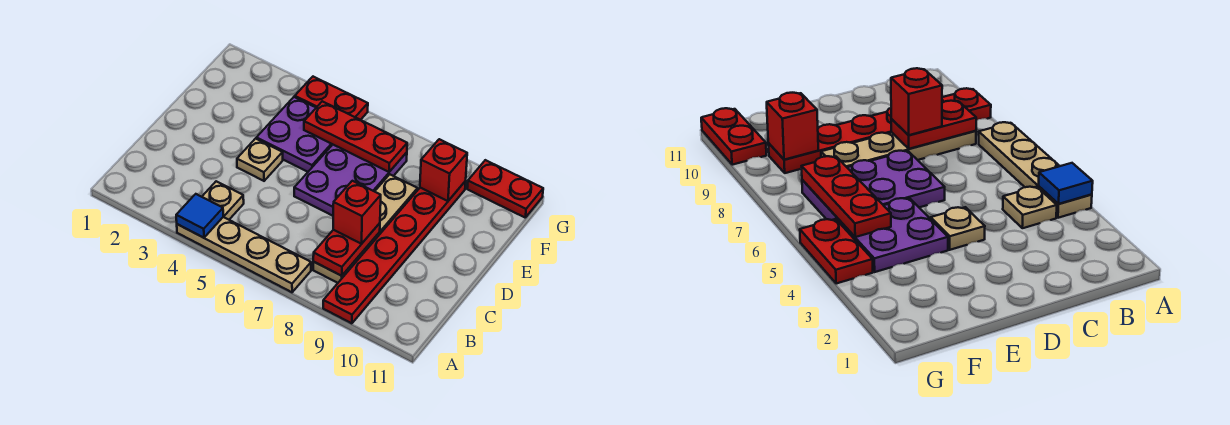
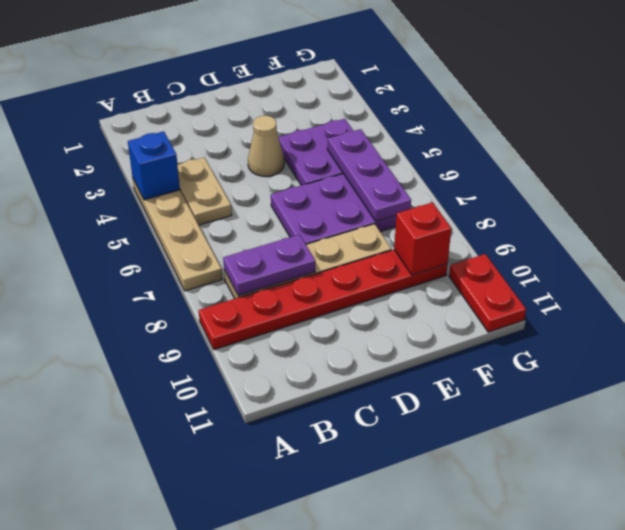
blue 1x1 tile [176,194,223,238] -> blue 1x1 brick [128,131,180,200]
tan 1x1 plate [202,181,244,220] -> tan 1x2 plate [178,158,232,225]
red 1x2 plate [313,223,380,276] -> purple 1x2 plate [223,235,315,296]
red 1x1 brick [333,181,381,244] -> none
tan 1x1 plate [237,139,283,181] -> tan 1x1 cone [248,115,284,176]
red 1x3 plate [304,101,407,172] -> purple 1x3 plate [327,129,411,221]
red 1x2 plate [295,77,368,120] -> none

